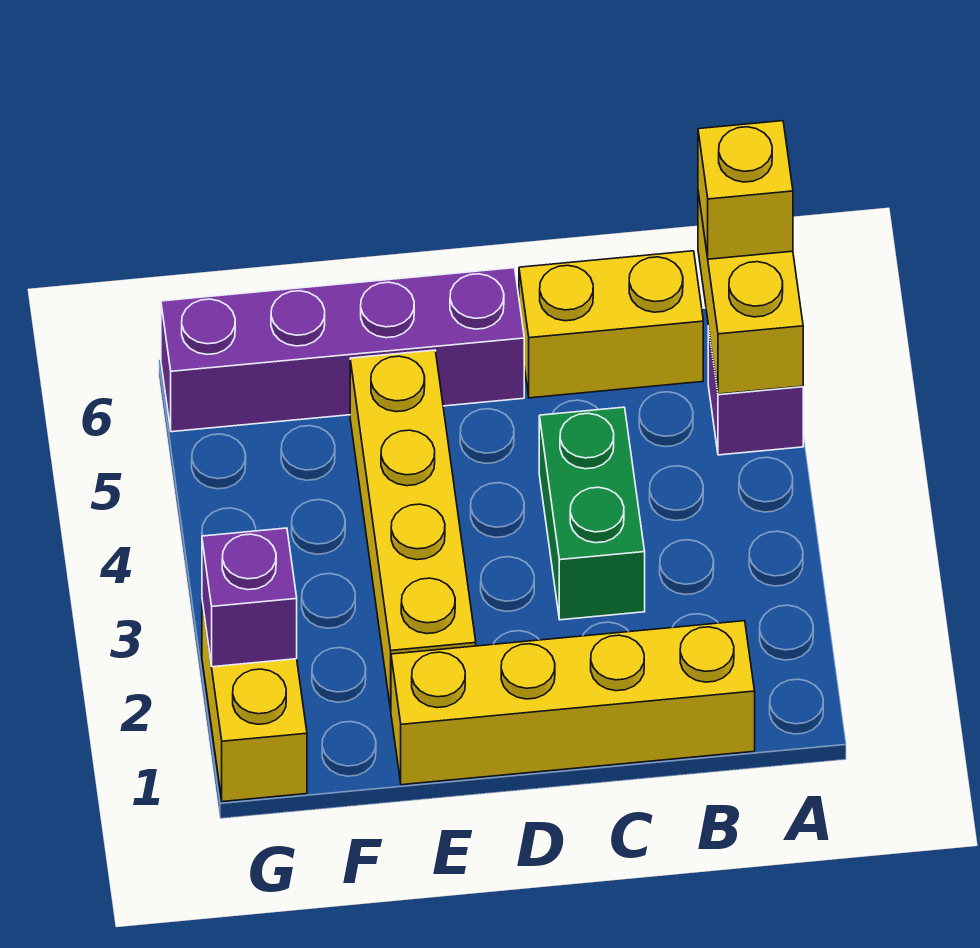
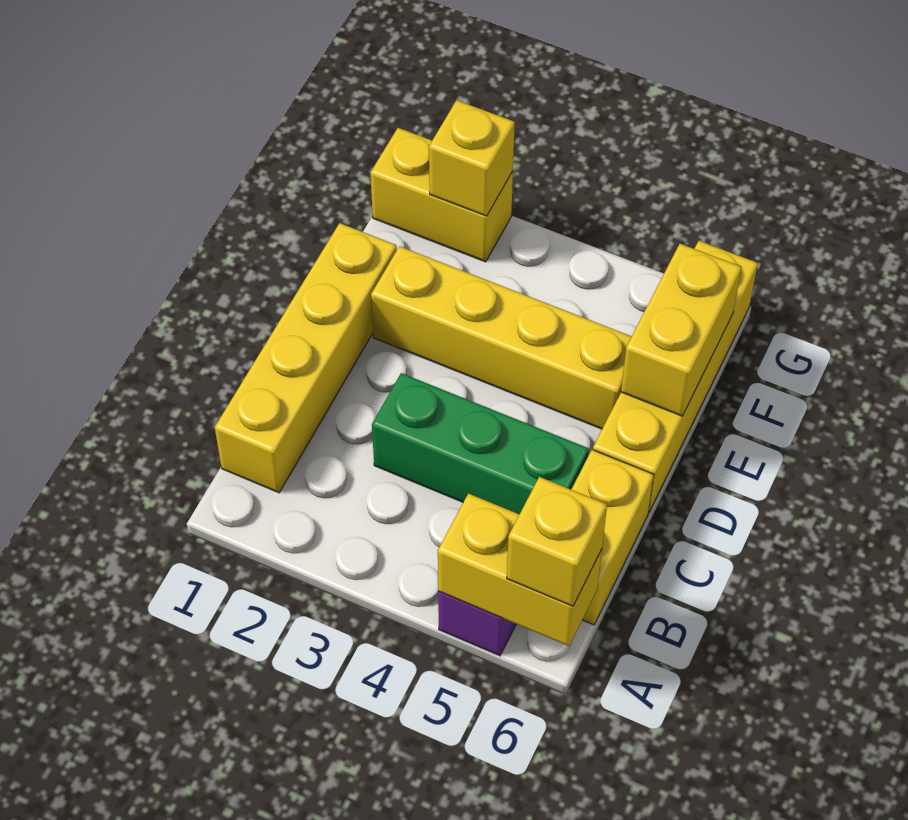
green 1x2 brick [539,407,645,620] -> green 1x3 brick [372,373,589,514]
purple 1x4 brick [161,268,524,432] -> yellow 1x4 brick [593,241,758,512]
none -> yellow 1x2 brick [621,244,741,416]
purple 1x1 brick [202,528,297,667] -> yellow 1x1 brick [429,100,515,216]

